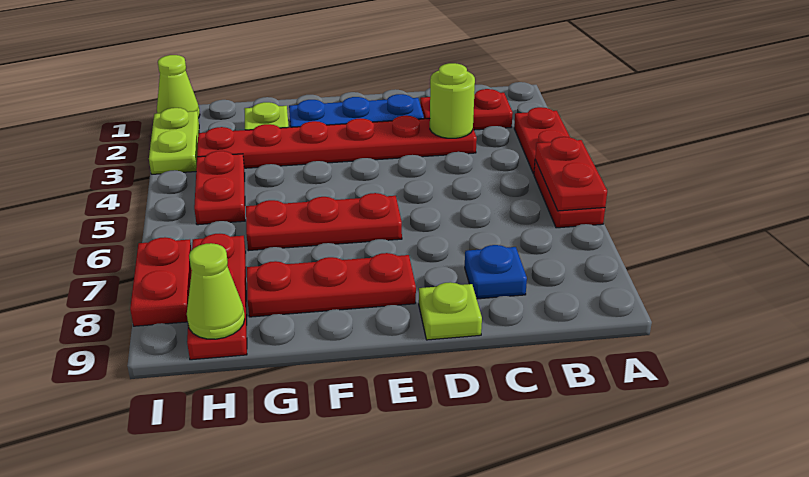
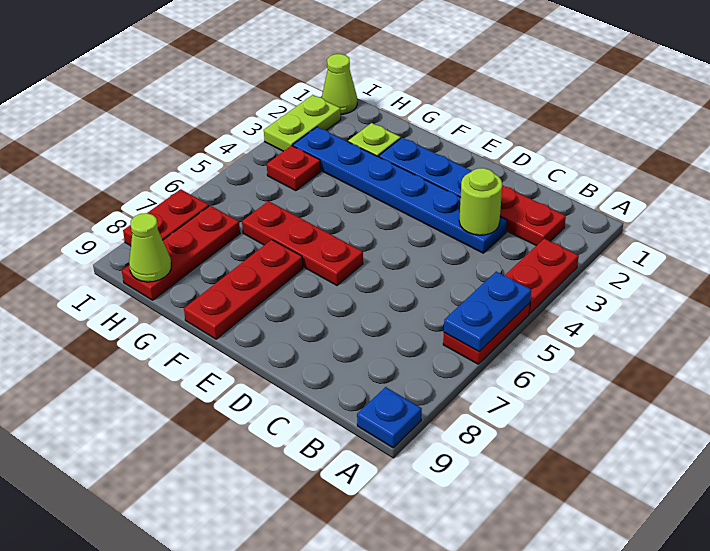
red 1x2 plate [535,137,607,211] -> blue 1x2 plate [444,272,531,352]
red 1x6 plate [197,116,477,168] -> blue 1x6 plate [293,127,507,253]
blue 1x1 plate [465,245,527,299] -> blue 1x1 plate moved to [357,387,422,448]
lime 1x1 plate [419,282,482,340] -> none
red 1x3 plate [247,253,416,317] -> red 1x3 plate turned to [184,240,303,339]
red 1x2 plate [194,151,245,225] -> red 1x1 plate [267,146,321,191]

